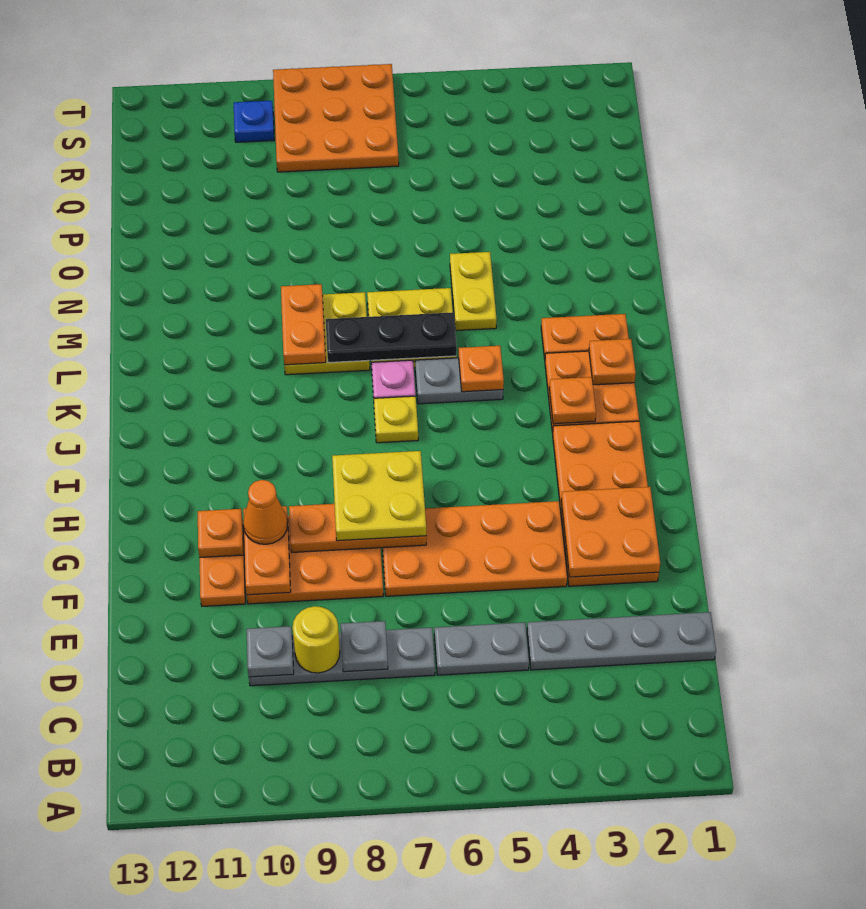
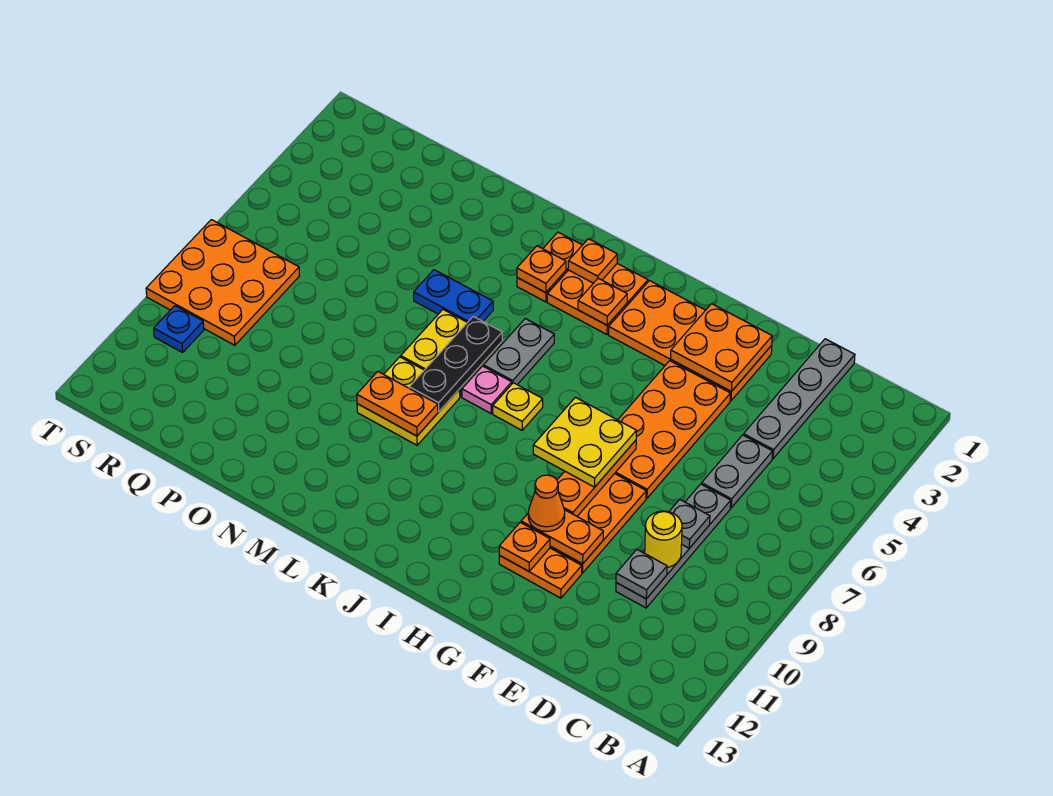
orange 1x1 plate [459,346,504,392] -> orange 1x1 plate moved to [517,246,566,293]
yellow 1x2 plate [450,252,497,331] -> blue 1x2 plate [414,270,493,322]

